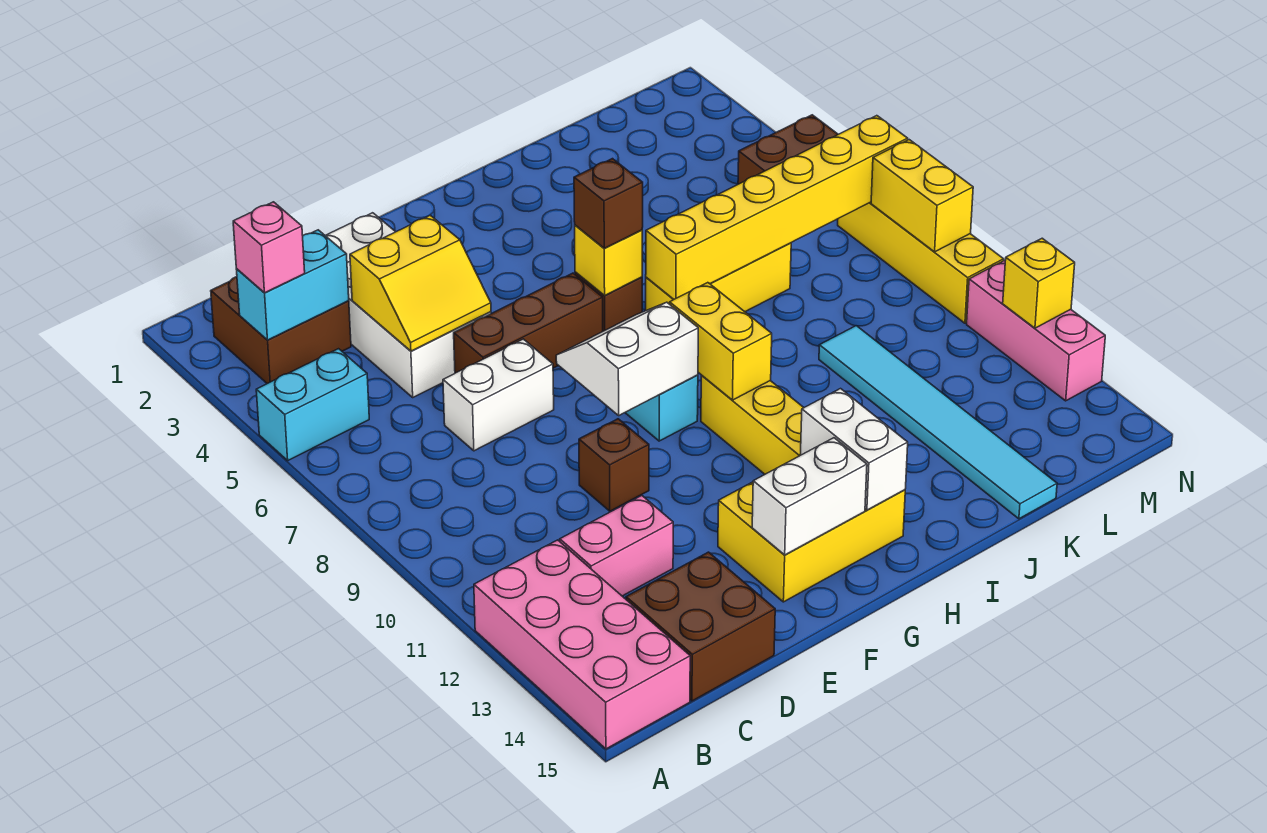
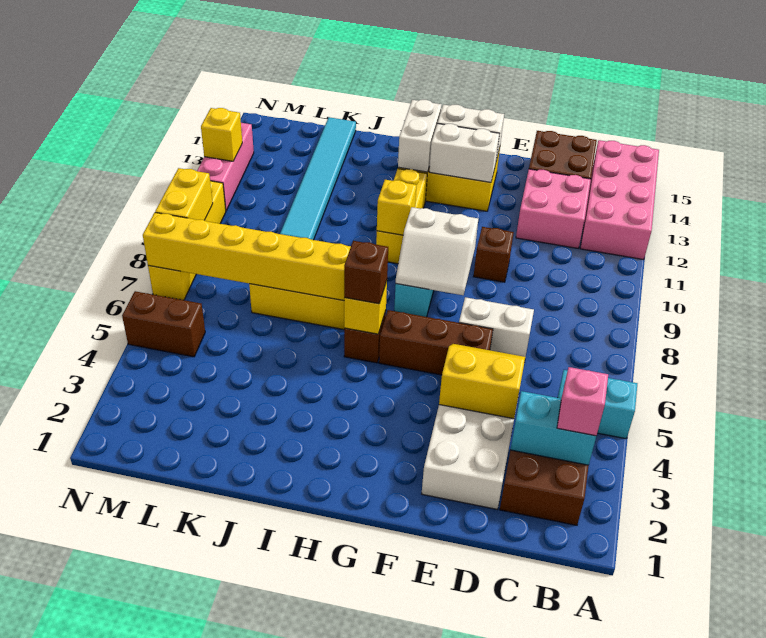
pink 1x2 brick [560,496,673,596] -> pink 2x2 brick [516,169,591,248]
none -> white 1x2 brick [429,124,500,182]
yellow 1x2 brick [670,283,772,400] -> yellow 1x1 brick [377,180,416,235]

